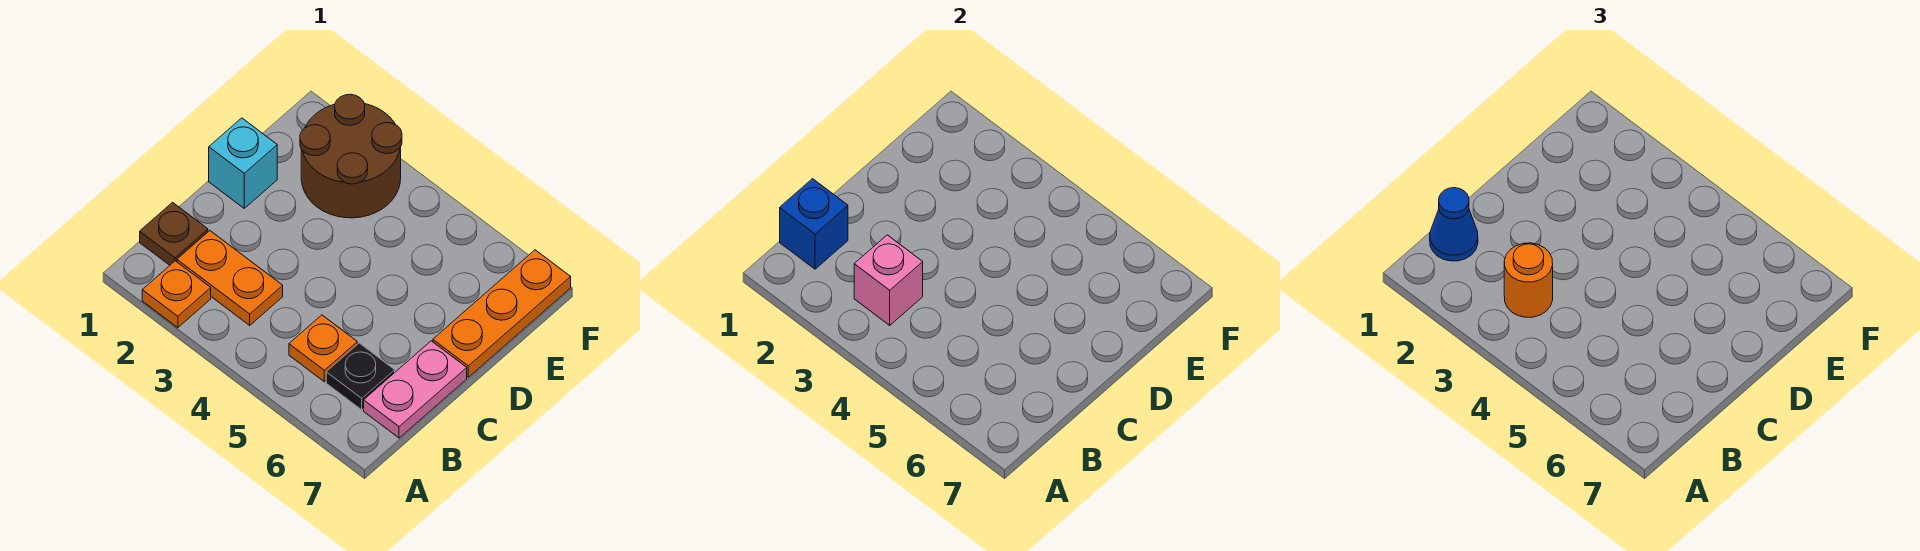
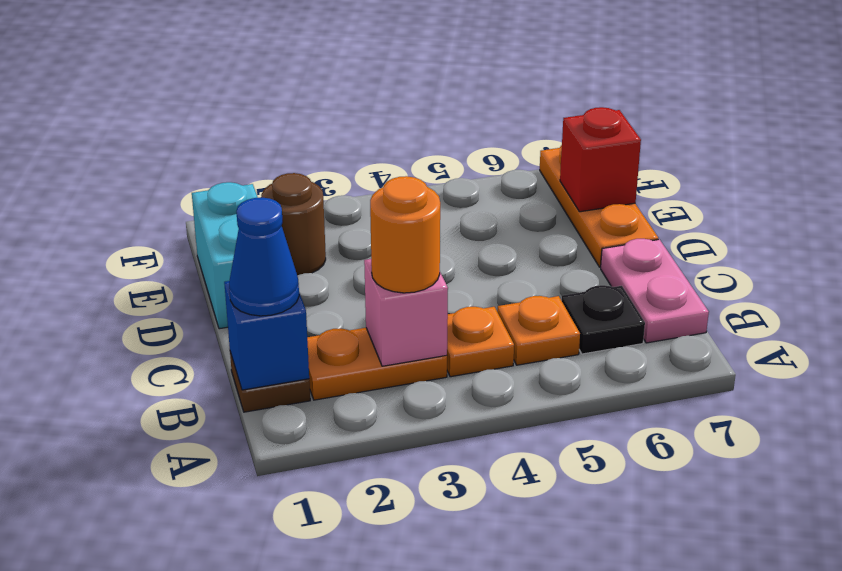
orange 1x1 plate [142,261,211,328] -> orange 1x1 plate moved to [447,307,514,377]
cyan 1x1 brick [209,118,277,208] -> cyan 1x2 brick [192,182,258,329]
brown 2x2 round brick [300,94,402,218] -> brown 1x1 round brick [261,173,326,276]
none -> red 1x1 brick [560,107,641,212]

